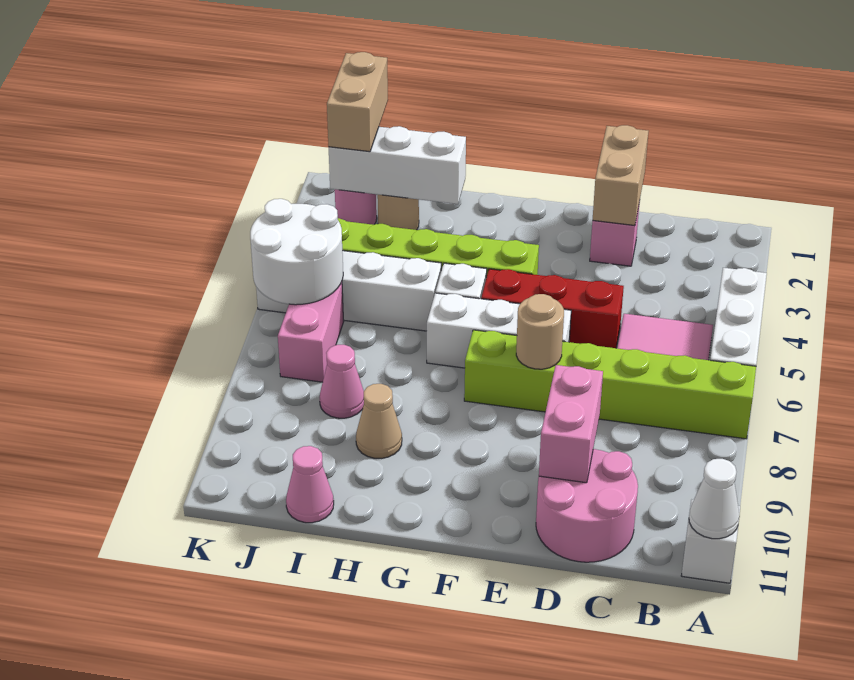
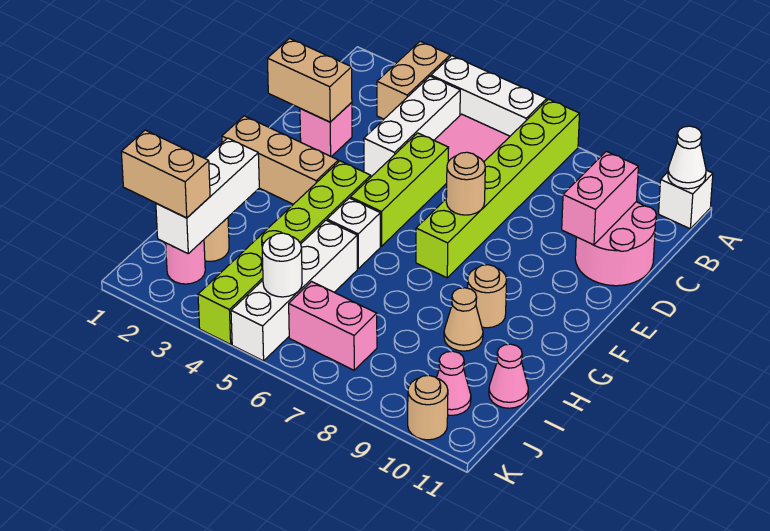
none -> tan 1x2 brick [377,41,450,119]
red 1x3 brick [481,269,624,348] -> lime 1x3 brick [350,133,449,246]
pink 1x2 brick [539,365,603,483] -> pink 1x2 brick turned to [562,151,638,245]
white 1x3 brick [427,293,571,368] -> white 1x3 brick moved to [364,76,460,177]
none -> tan 1x3 brick [222,116,338,204]
none -> tan 1x1 round brick [468,265,507,328]
pink 1x1 cone [320,345,364,418] -> pink 1x1 cone moved to [437,351,471,415]
white 2x2 round brick [250,199,343,305] -> white 1x1 round brick [262,233,302,297]
none -> tan 1x1 round brick [408,375,448,440]

